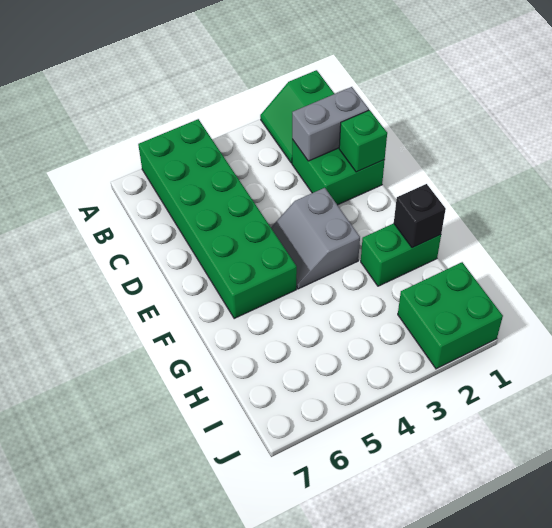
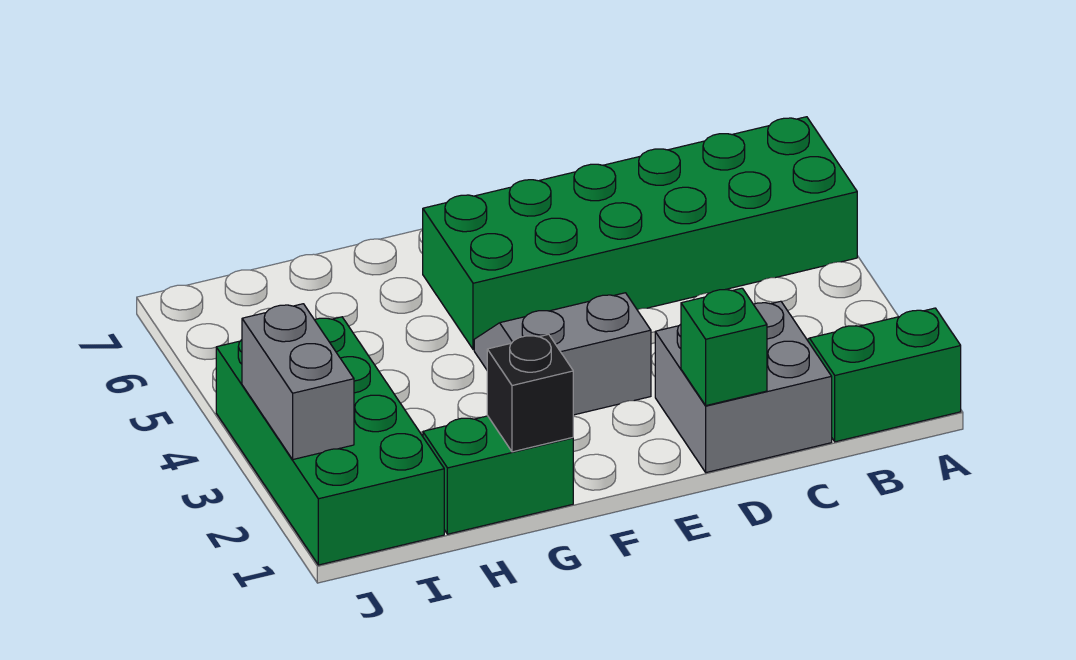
green 2x2 brick [292,140,385,205] -> grey 2x2 brick [655,301,832,473]
grey 1x2 brick [292,87,369,161] -> grey 1x2 brick moved to [242,304,354,459]
green 1x2 brick [361,223,441,286] -> green 1x2 brick turned to [423,416,573,534]
green 2x2 brick [398,262,503,369] -> green 2x4 brick [216,317,444,565]

